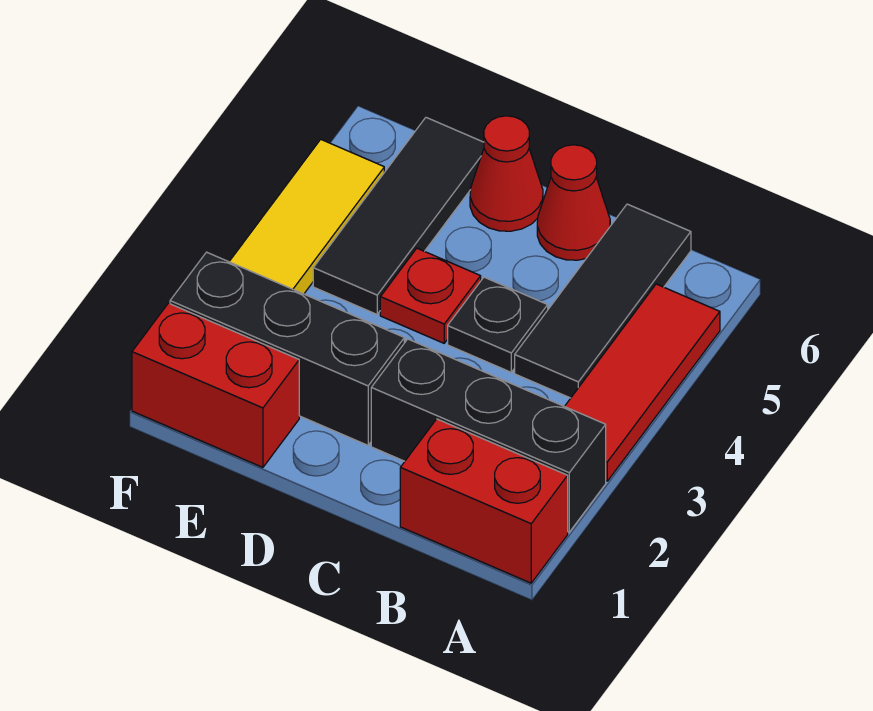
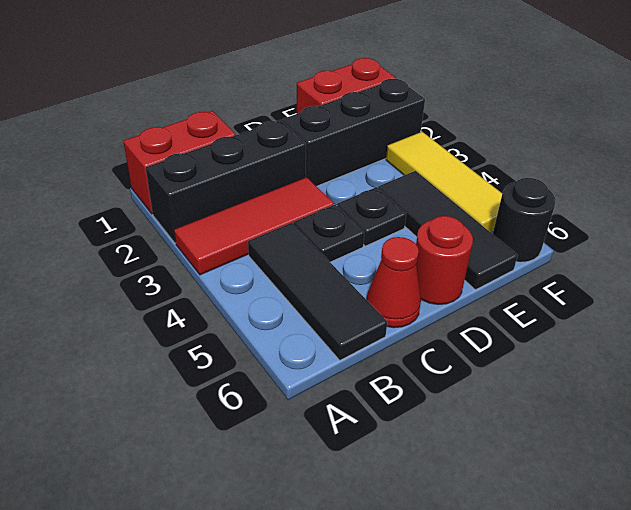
red 1x3 tile [565,284,720,481] -> red 1x3 tile turned to [174,177,334,275]
red 1x1 plate [380,248,481,343] -> black 1x1 plate [337,187,406,246]
red 1x1 cone [470,116,543,231] -> red 1x1 round brick [416,216,473,304]
none -> black 1x1 round brick [493,178,555,262]

